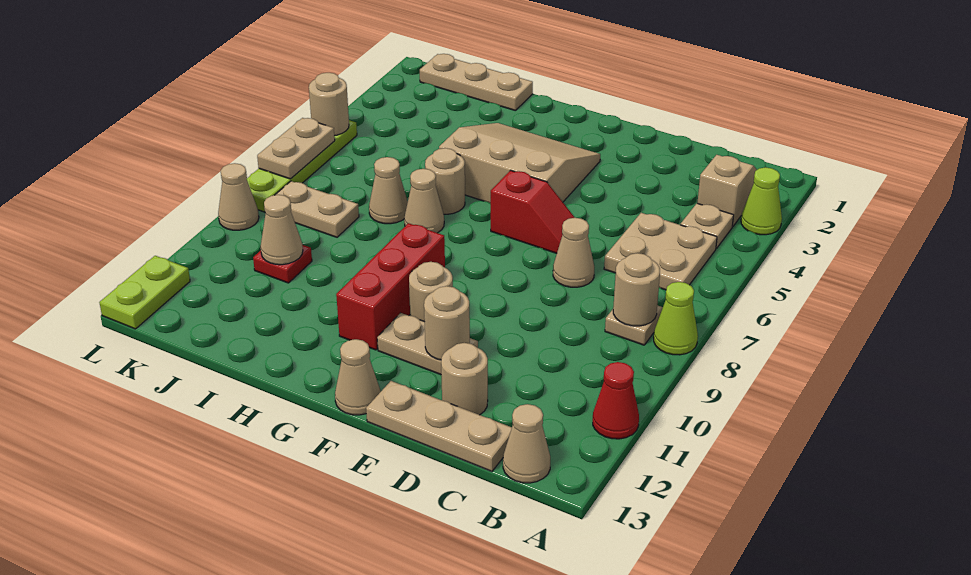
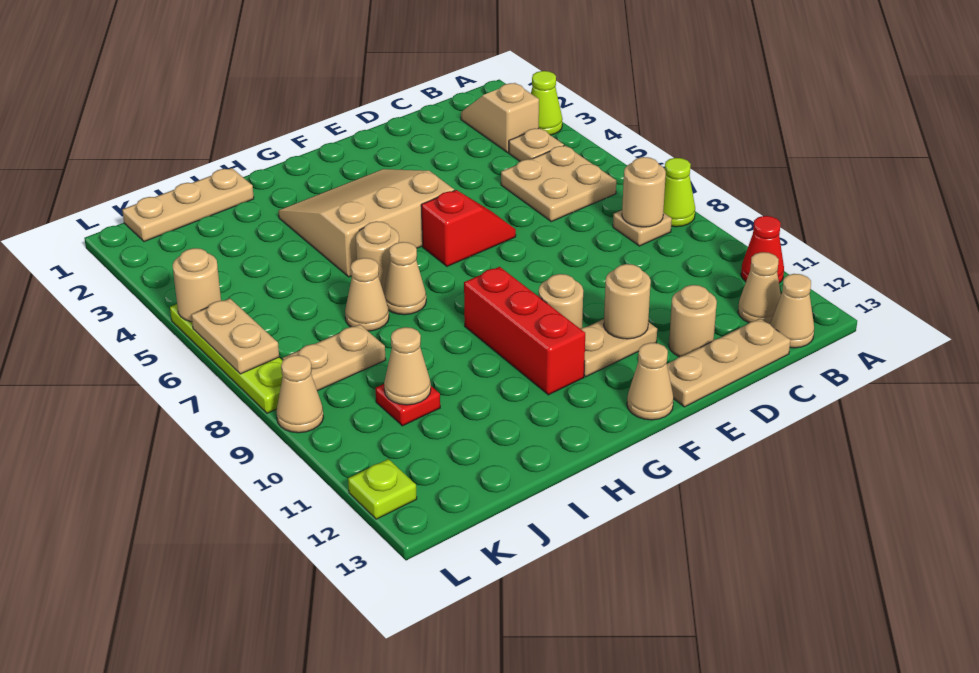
tan 1x1 cone [553,218,594,287] -> tan 1x1 cone moved to [738,252,781,324]
lime 1x2 plate [99,256,190,329] -> lime 1x1 plate [348,459,417,519]

